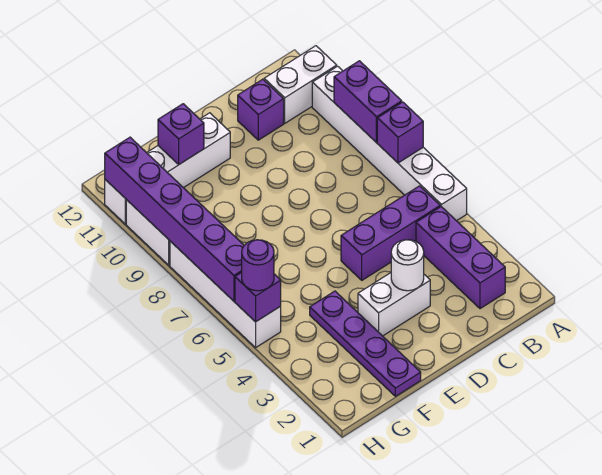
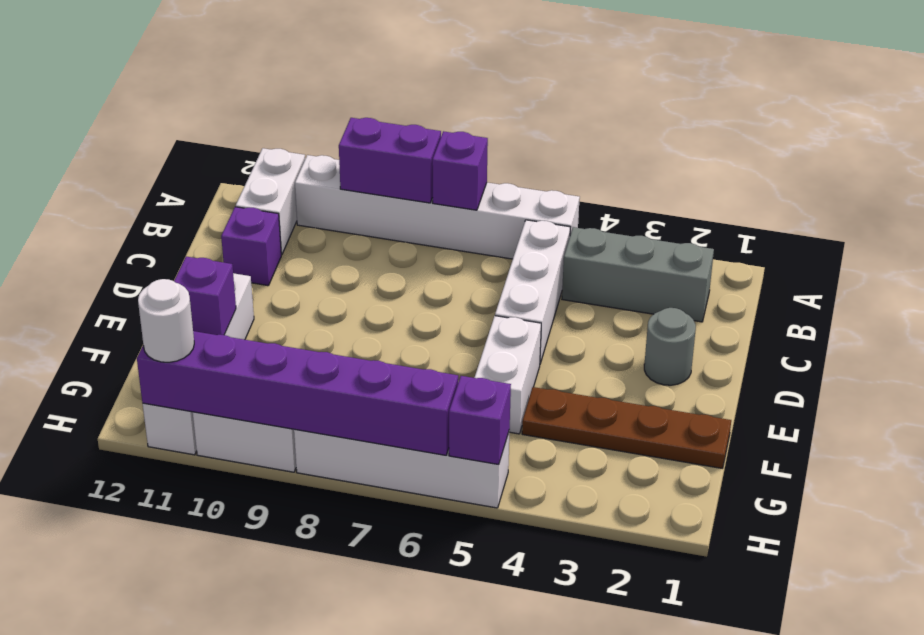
purple 1x3 brick [416,207,505,309] -> grey 1x3 brick [562,227,714,322]
purple 1x3 brick [341,186,440,280] -> white 1x3 brick [495,220,570,363]
none -> grey 1x1 round brick [644,308,696,385]
white 1x2 brick [358,273,430,336] -> white 1x2 brick moved to [474,316,541,434]
white 1x1 round brick [391,240,424,291] -> white 1x1 round brick moved to [138,279,194,362]
purple 1x4 plate [310,291,421,396] -> brown 1x4 plate [522,387,731,468]
purple 1x1 round brick [242,240,274,291] -> none

